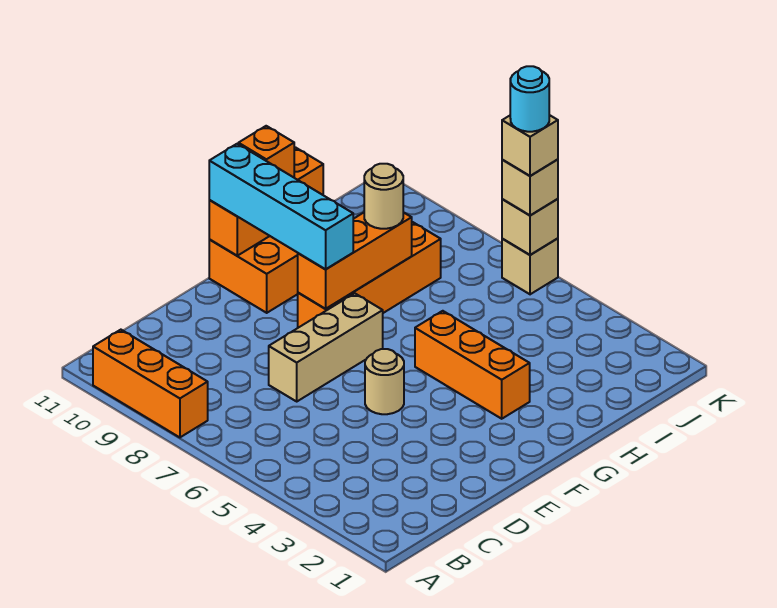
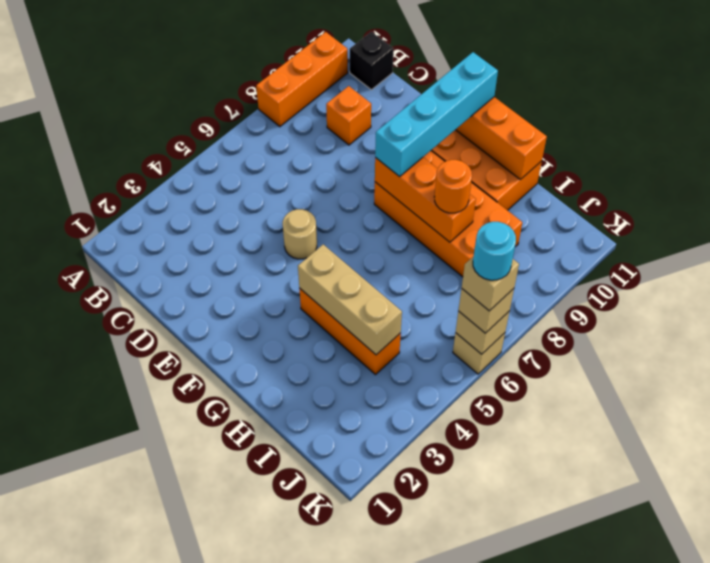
none -> black 1x1 brick [350,32,393,90]
tan 1x3 brick [269,293,383,401] -> tan 1x3 brick moved to [298,245,402,355]
orange 1x4 brick [298,222,441,328] -> orange 2x4 brick [374,151,522,277]
orange 1x3 brick [415,311,530,419] -> orange 1x3 brick turned to [299,288,401,375]
orange 1x1 brick [238,126,294,177] -> orange 1x1 brick moved to [326,86,371,145]
tan 1x1 round brick [364,164,403,229] -> orange 1x1 round brick [434,160,472,213]

